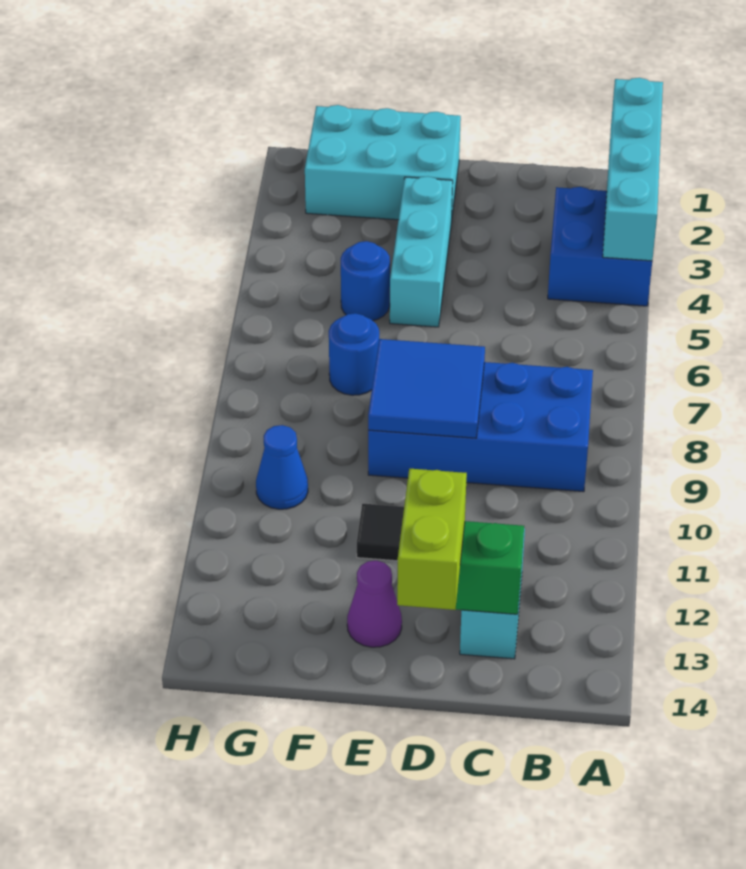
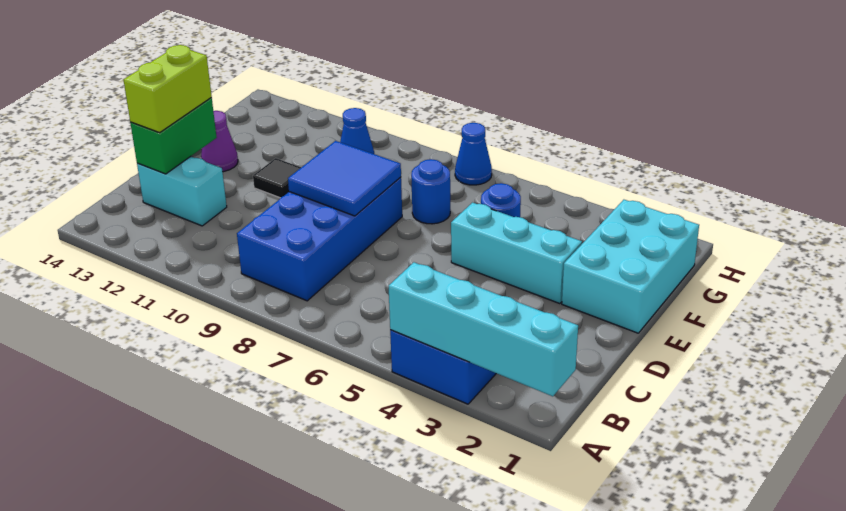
lime 1x2 brick [397,469,467,610] -> lime 1x2 brick turned to [124,45,212,133]
none -> blue 1x1 cone [455,123,492,185]

